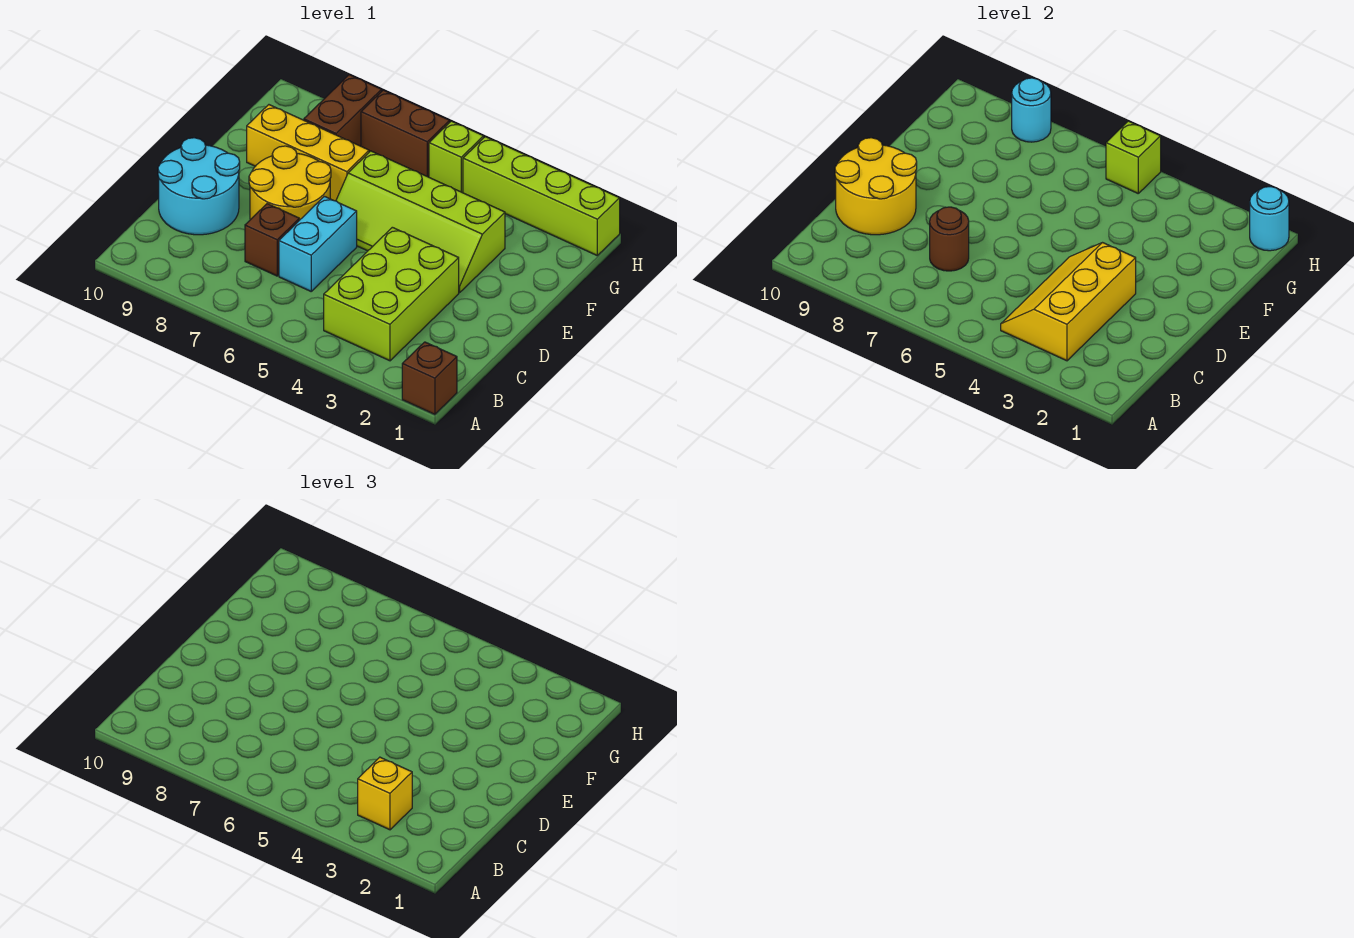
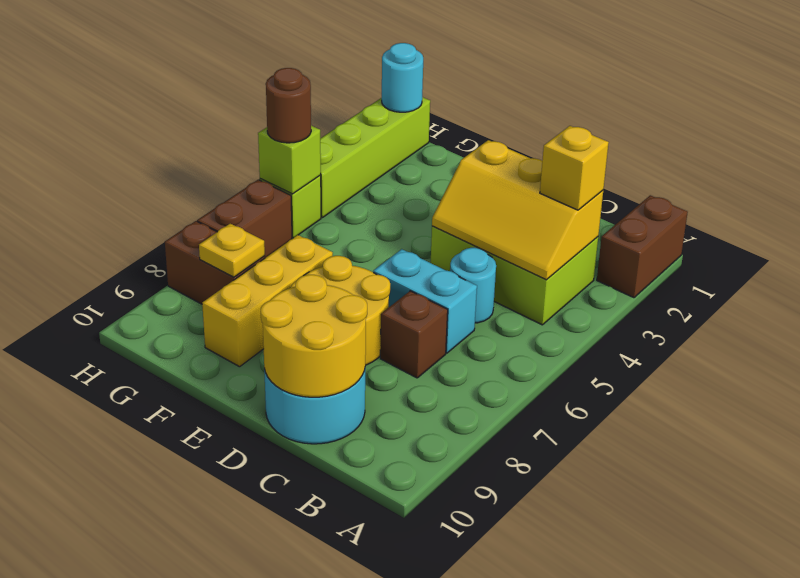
brown 1x1 brick [402,342,457,414] -> brown 1x2 brick [597,195,688,298]
brown 1x1 round brick [930,207,969,271] -> brown 1x1 round brick moved to [266,68,311,143]
lime 2x4 slope [336,151,505,293] -> none
none -> yellow 1x1 plate [199,224,265,277]
cyan 1x1 round brick [1012,78,1051,142] -> cyan 1x1 round brick moved to [450,248,496,323]

